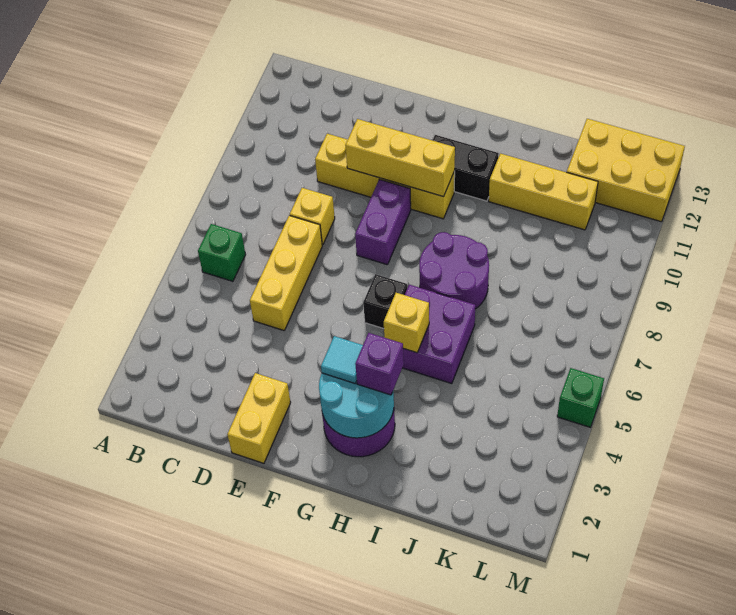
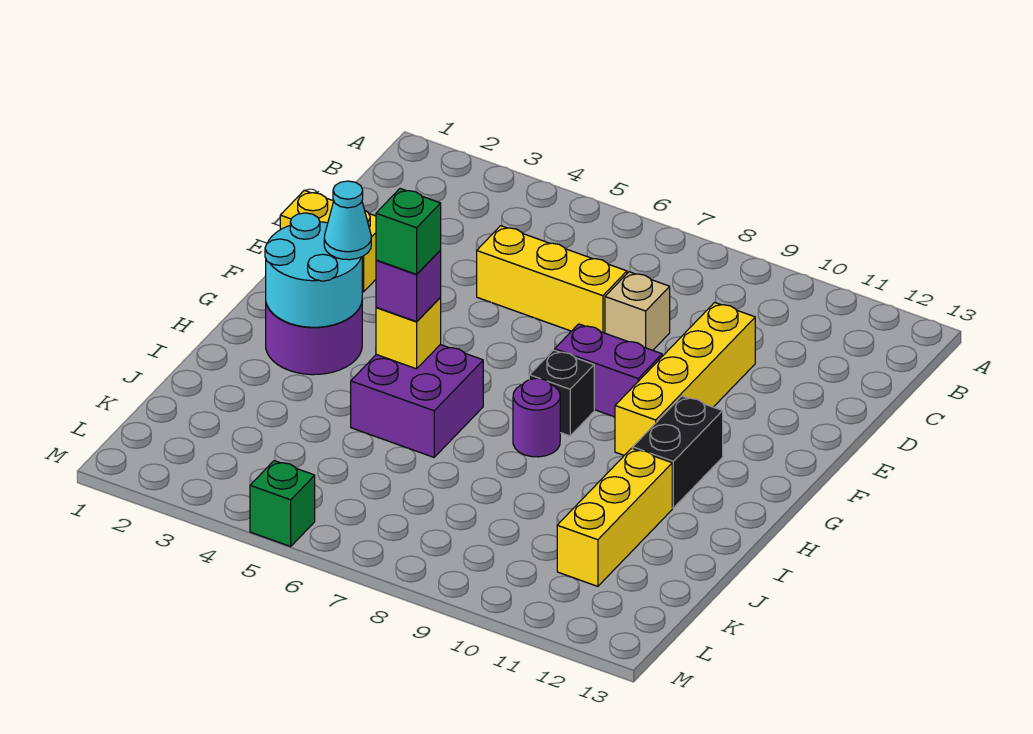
green 1x1 brick [198,224,246,281] -> green 1x1 brick moved to [376,189,441,274]
yellow 1x1 brick [290,188,335,245] -> tan 1x1 brick [605,272,670,350]
yellow 1x3 brick [345,119,455,197] -> none
cyan 1x1 tile [321,336,363,383] -> cyan 1x1 cone [324,181,371,260]
black 1x1 brick [363,274,407,329] -> black 1x1 brick moved to [529,350,594,436]
purple 1x1 brick [355,333,404,395] -> purple 1x1 brick moved to [376,250,441,322]
purple 2x2 round brick [419,232,489,309] -> purple 1x1 round brick [513,378,560,457]
yellow 2x3 brick [567,119,685,222] -> none

